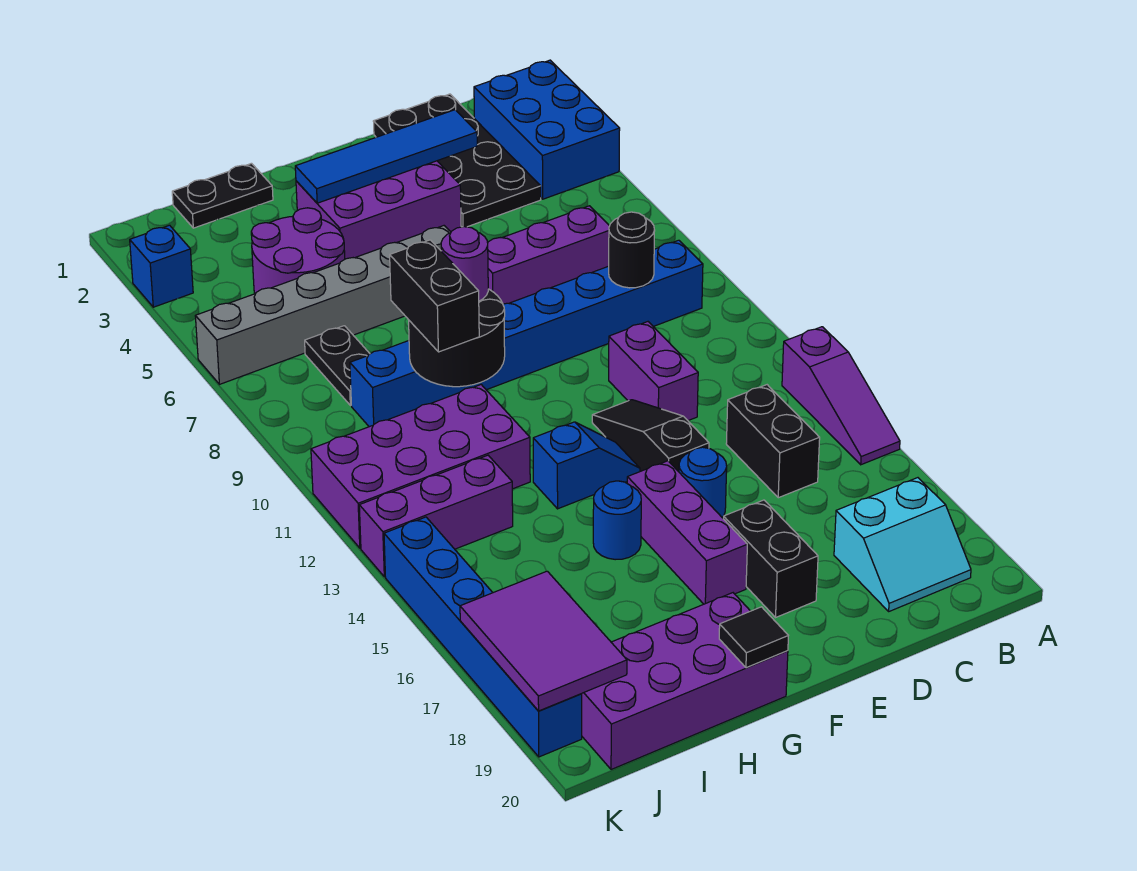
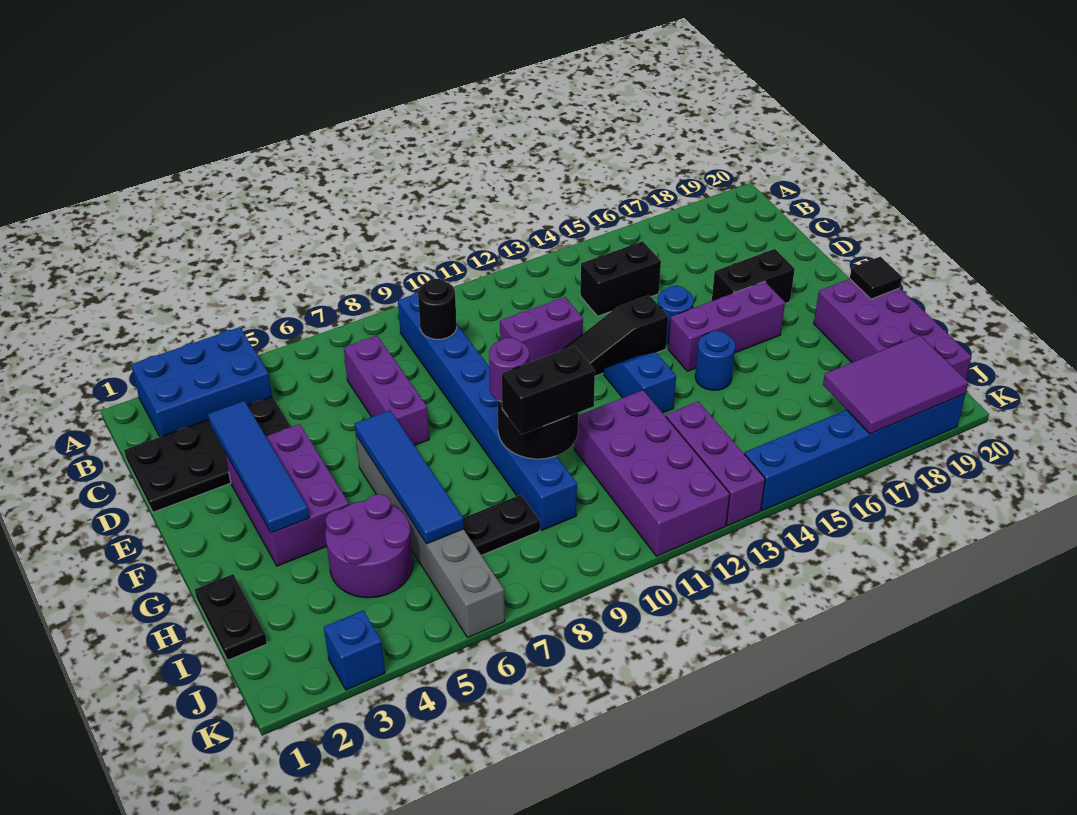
purple 1x3 slope [782,327,900,465] -> none
cyan 2x2 slope [834,478,971,611] -> none
none -> blue 1x4 tile [355,410,464,544]

